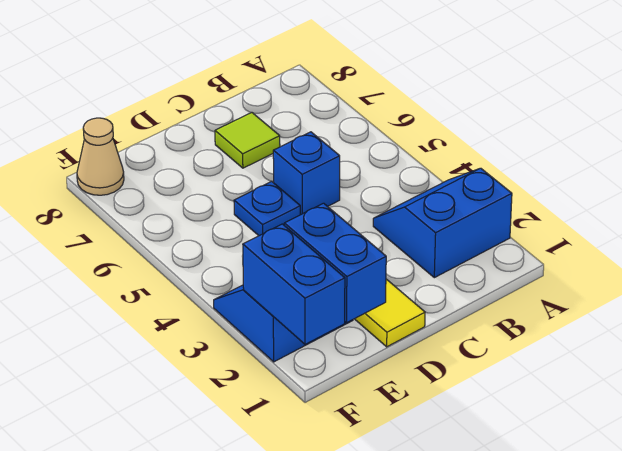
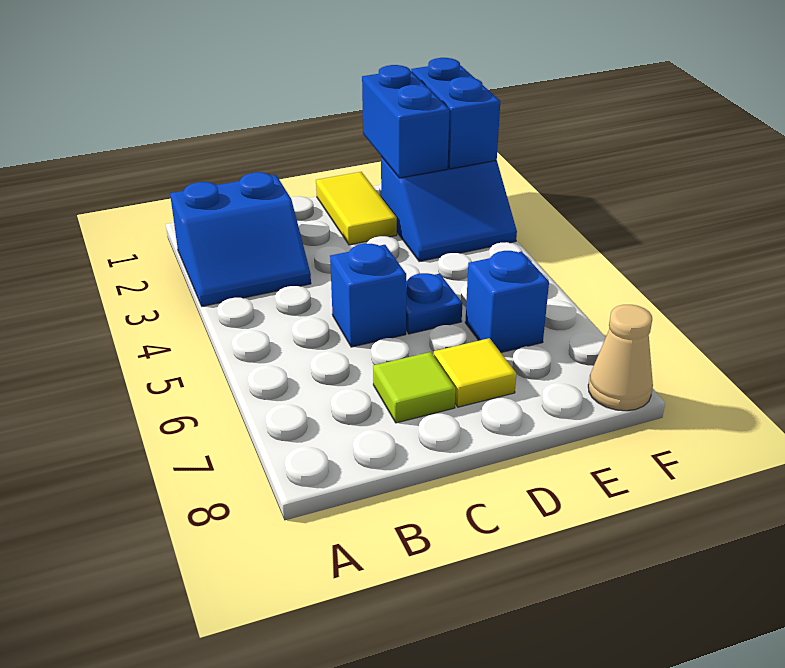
none -> yellow 1x1 tile [434,338,516,407]
none -> blue 1x1 brick [465,251,549,353]

